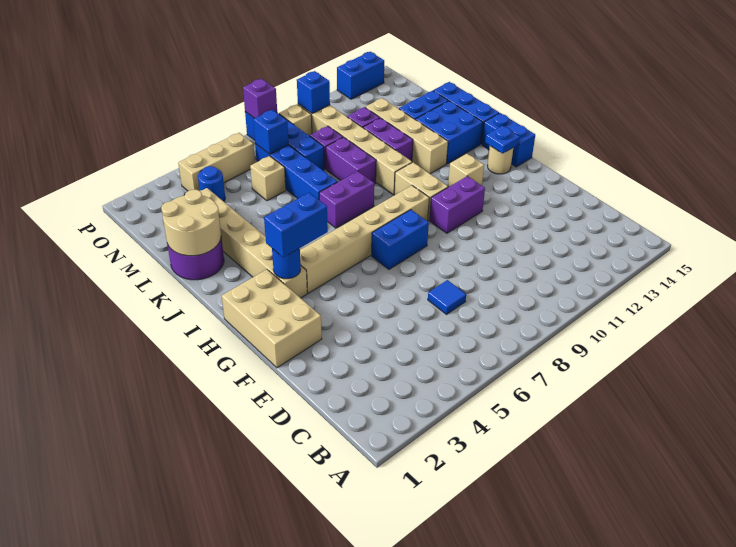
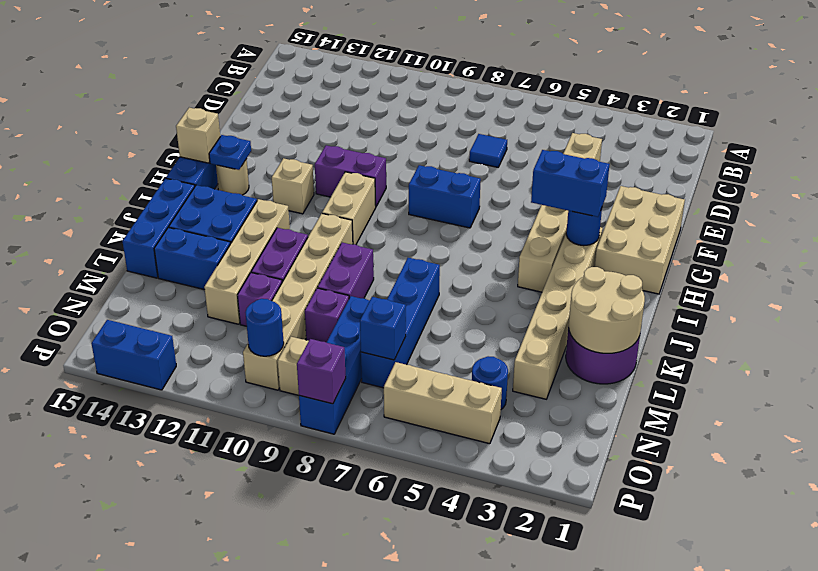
tan 1x6 brick [300,186,429,293] -> tan 1x6 brick turned to [518,133,602,292]
purple 1x2 brick [319,171,374,228] -> none
tan 1x1 brick [250,156,286,201] -> tan 1x1 brick moved to [176,108,220,163]
blue 1x1 brick [297,71,330,114] -> blue 1x1 round brick [245,299,284,356]

